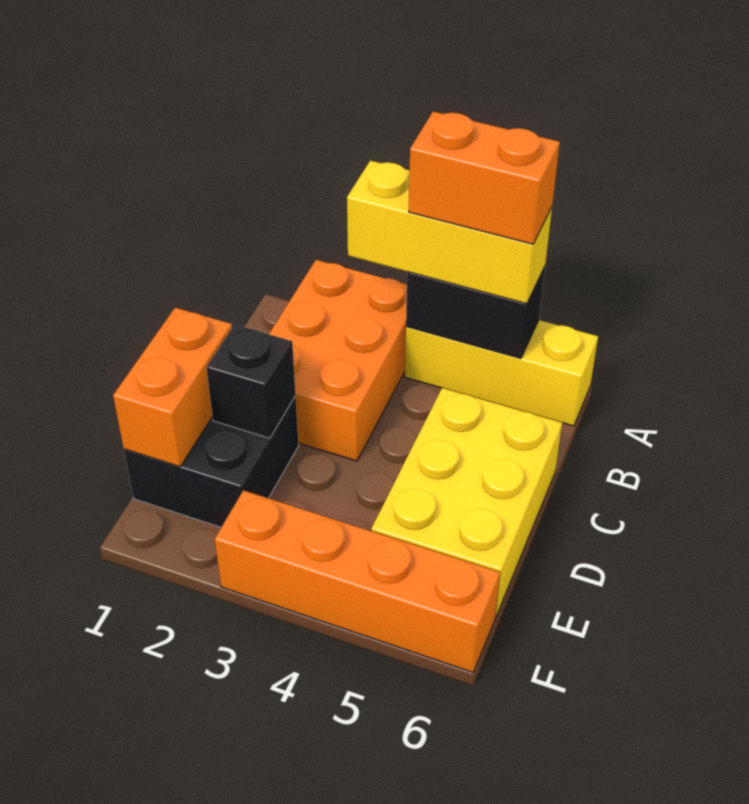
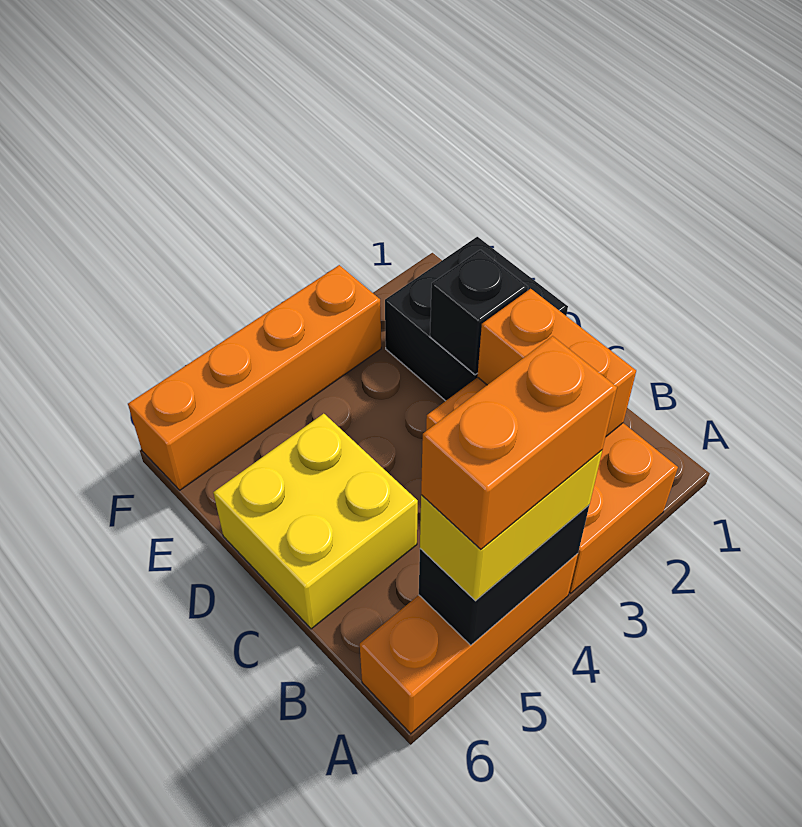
yellow 1x3 brick [347,161,552,304] -> yellow 1x2 brick [420,450,602,601]
yellow 1x3 brick [405,320,598,426] -> orange 1x3 brick [360,554,578,734]
yellow 2x3 brick [371,388,562,617] -> yellow 2x2 brick [213,414,418,629]
orange 1x2 brick [113,308,232,467] -> orange 1x2 brick moved to [477,289,636,436]

